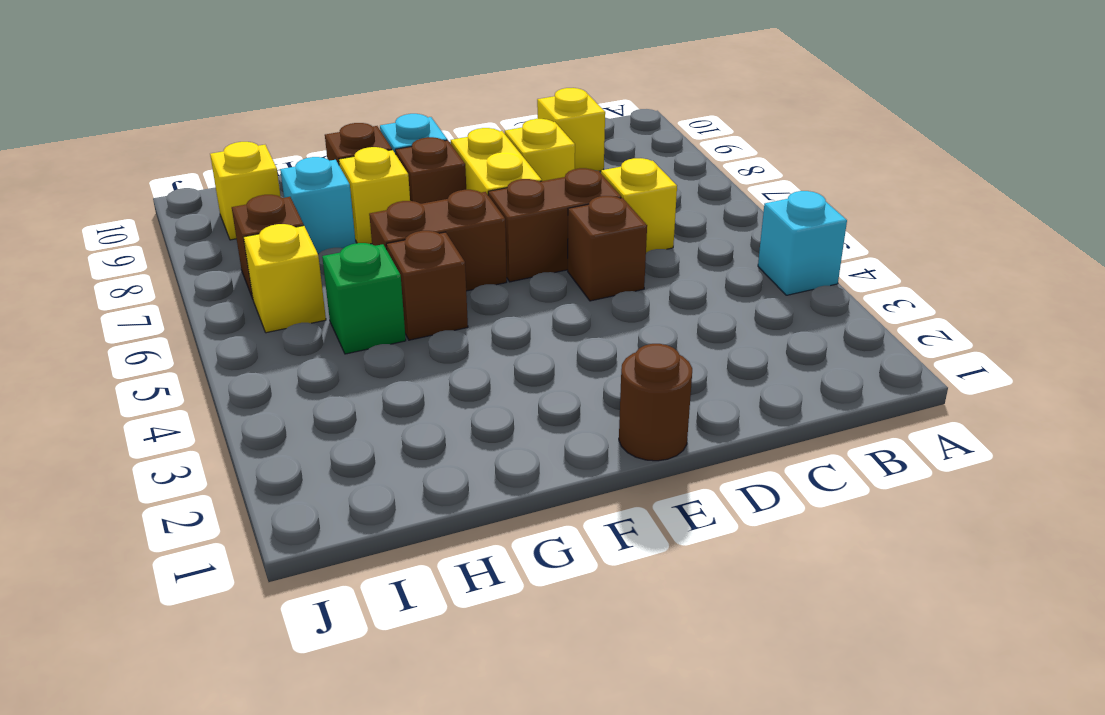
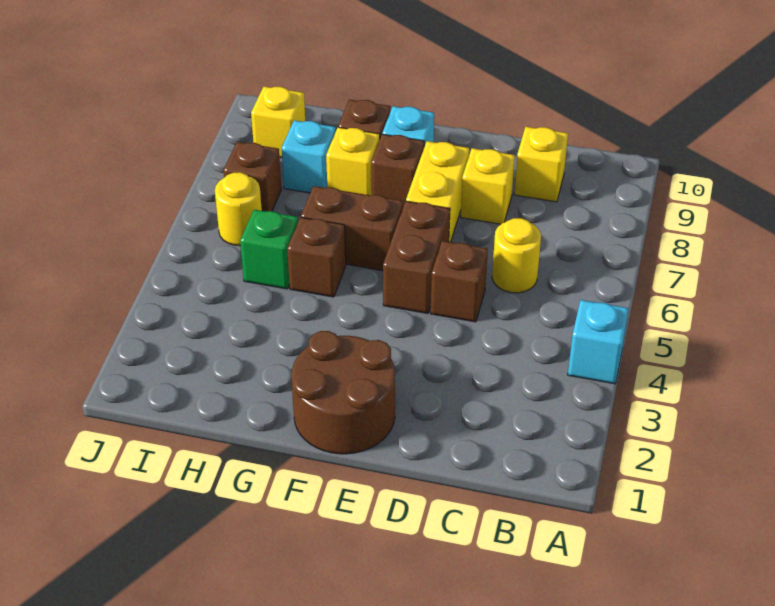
yellow 1x1 brick [601,158,677,253] -> yellow 1x1 round brick [492,218,541,293]
brown 1x2 brick [488,168,621,282] -> brown 1x2 brick turned to [383,201,450,313]
brown 1x1 round brick [619,344,692,461] -> brown 2x2 round brick [291,331,395,454]
yellow 1x1 brick [244,224,326,333] -> yellow 1x1 round brick [215,172,262,246]

